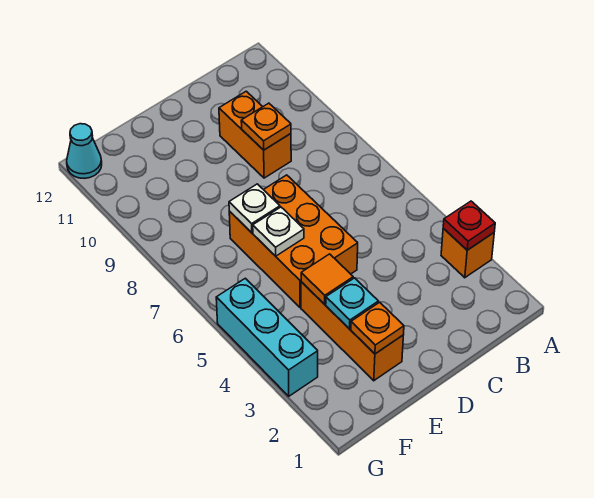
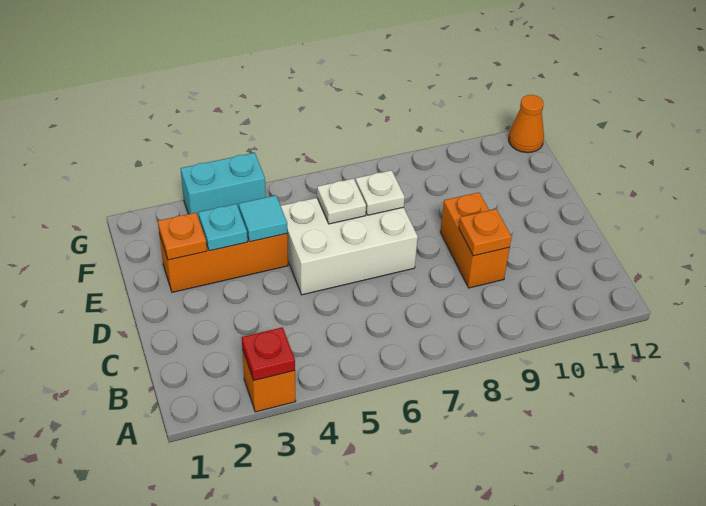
orange 1x2 brick [219,91,291,178] -> orange 1x2 brick turned to [440,192,510,288]
orange 2x3 brick [229,175,358,307] -> white 2x3 brick [281,198,418,295]
orange 1x1 tile [301,254,353,304] -> cyan 1x1 tile [239,195,287,242]
cyan 1x3 brick [216,278,318,396] -> cyan 1x2 brick [181,153,266,218]
cyan 1x1 cone [67,124,102,178] -> orange 1x1 cone [509,95,544,153]

